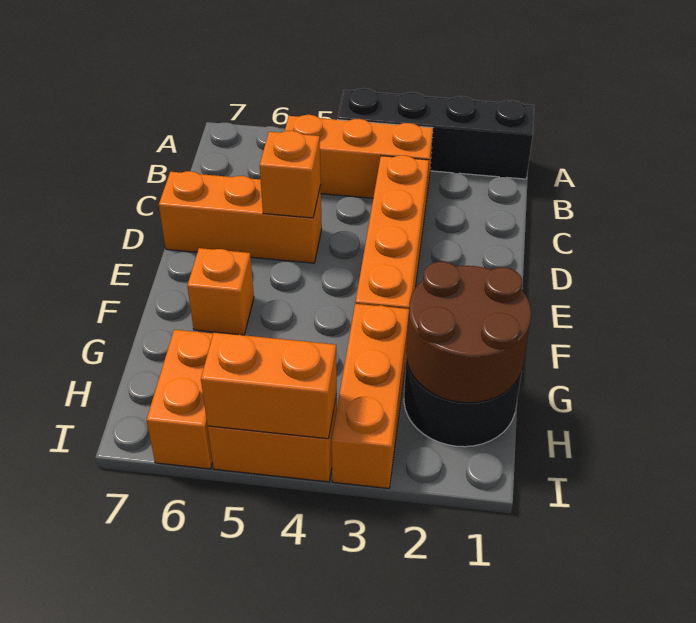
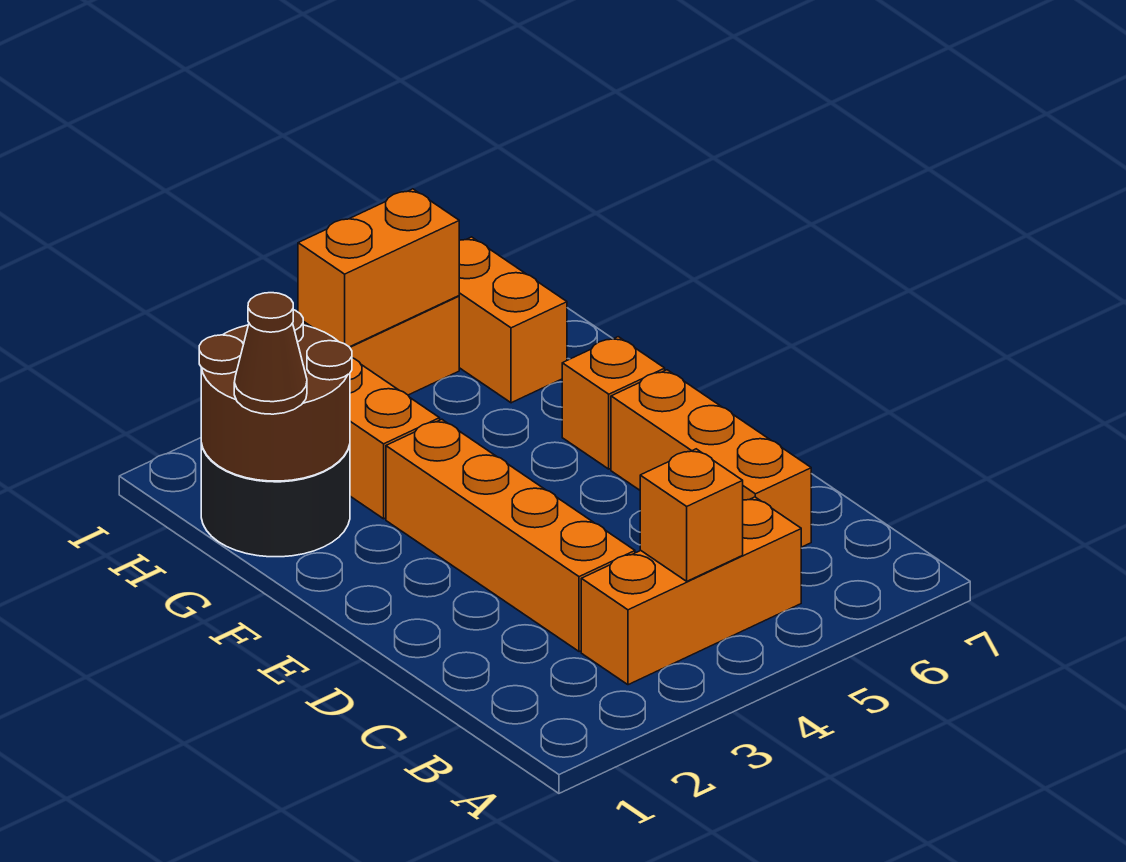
black 1x4 brick [338,88,534,179] -> none
orange 1x3 brick [159,171,322,263] -> orange 1x3 brick turned to [611,370,811,547]
orange 1x1 brick [260,131,321,218] -> orange 1x1 brick moved to [640,449,743,581]
none -> brown 1x1 cone [234,293,307,414]

